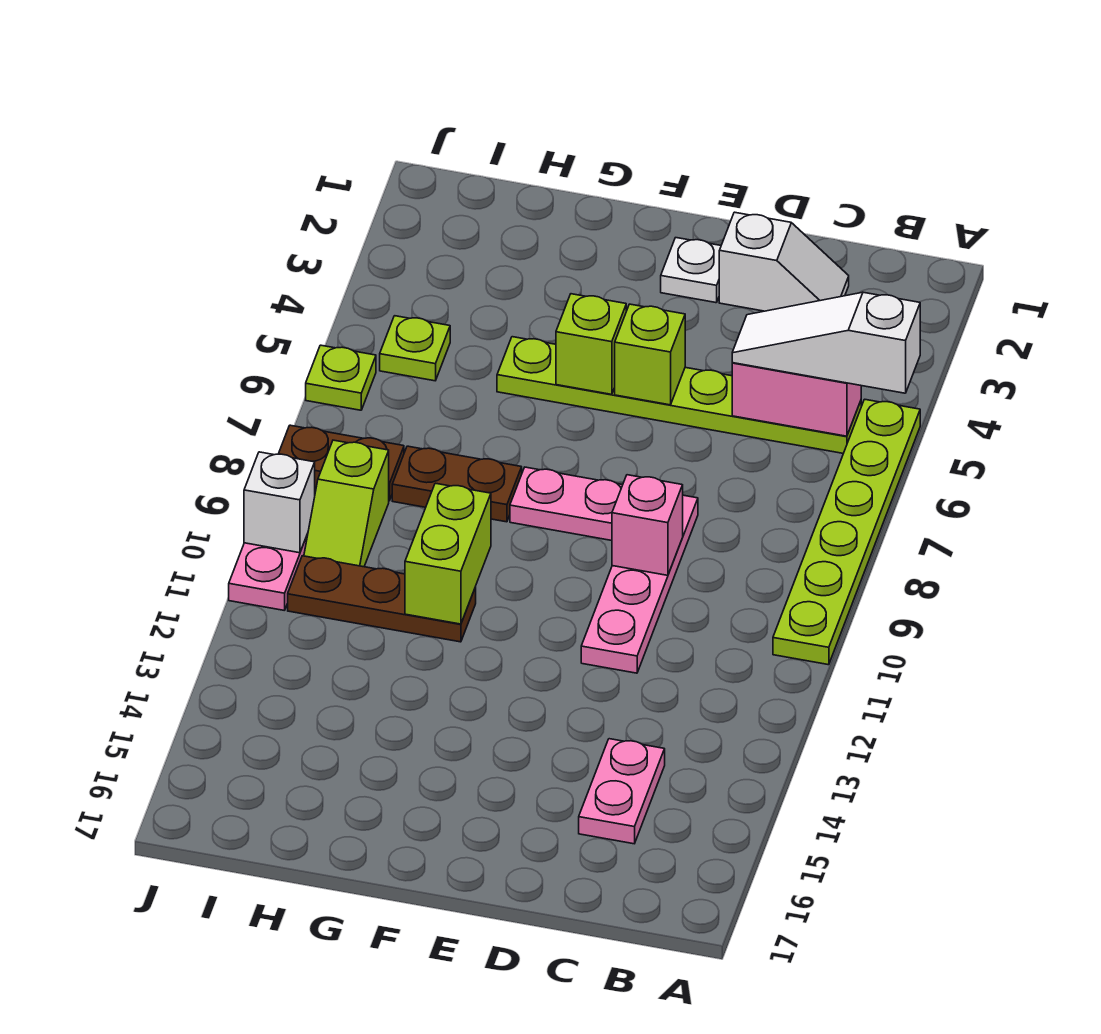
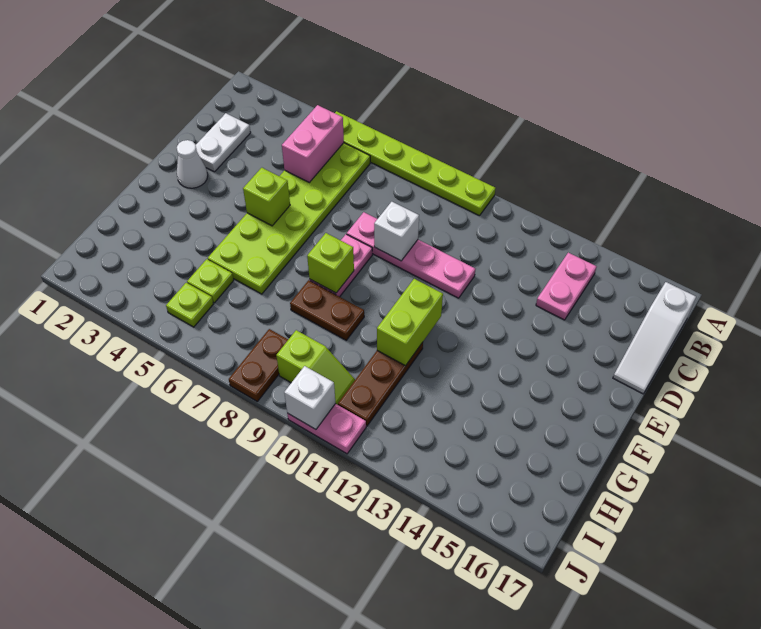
white 1x3 slope [732,292,920,393] -> white 1x3 slope moved to [613,282,696,394]
lime 1x6 plate [497,337,861,453] -> lime 2x6 plate [208,143,370,294]
white 1x2 slope [719,212,849,311] -> white 1x2 plate [196,113,251,172]
pink 1x2 plate [579,739,665,844] -> pink 1x2 plate turned to [536,253,597,320]
pink 1x1 brick [612,475,683,575] -> white 1x1 brick [374,202,419,261]
white 1x1 plate [661,238,721,303] -> white 1x1 cone [177,140,208,188]
lime 1x1 brick [556,294,626,394] -> lime 1x1 brick moved to [307,233,354,293]
brown 1x2 plate [392,446,522,522] -> brown 1x2 plate turned to [290,280,364,340]
lime 1x2 brick [405,483,491,624] -> lime 1x2 brick turned to [377,279,443,366]
lime 1x1 plate [306,345,376,410] -> lime 1x1 plate moved to [187,259,234,303]

